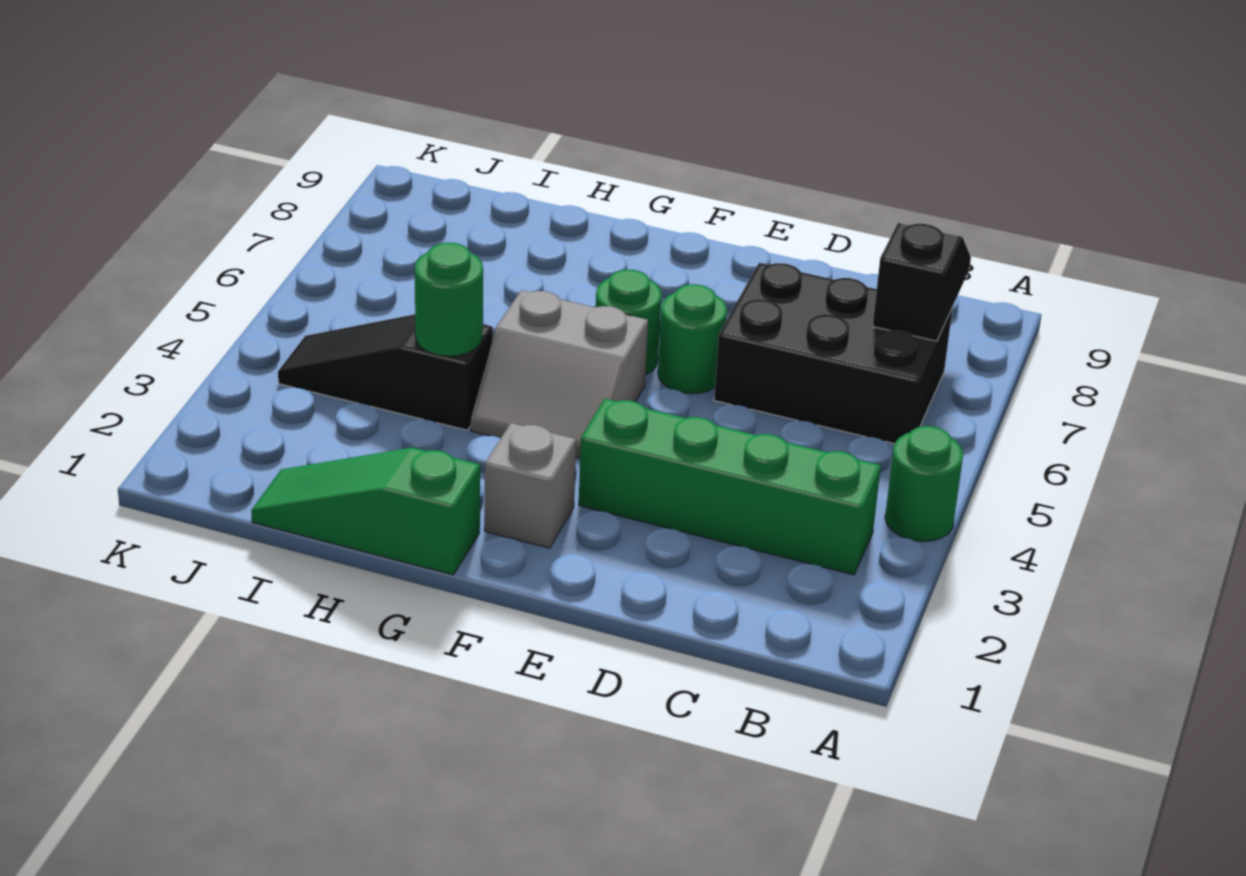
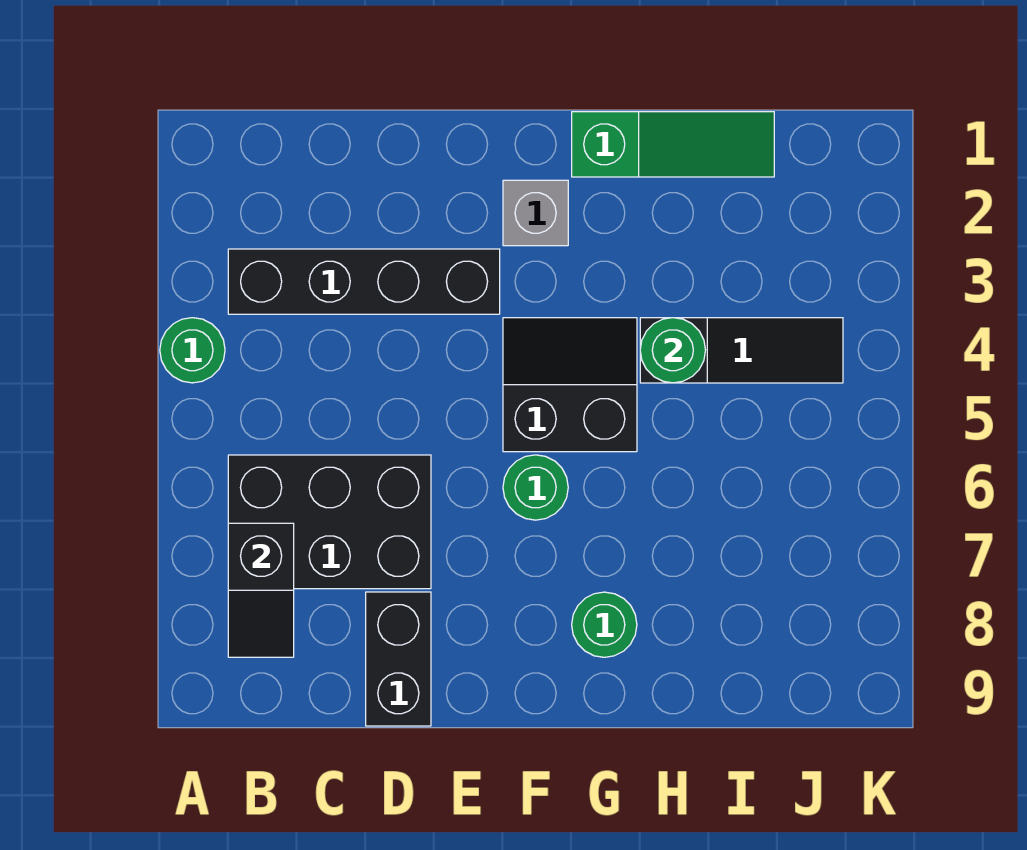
green 1x4 brick [579,399,881,575] -> black 1x4 brick [228,249,500,314]
none -> black 1x2 brick [366,592,431,726]
green 1x1 round brick [658,284,727,394] -> green 1x1 round brick moved to [572,592,637,657]
grey 2x2 slope [471,290,648,458] -> black 2x2 slope [503,318,637,452]

